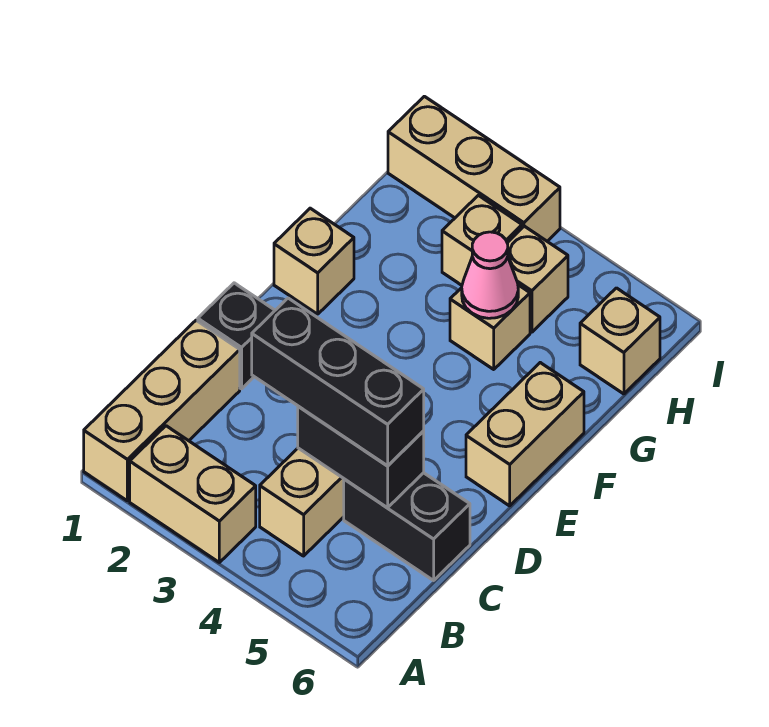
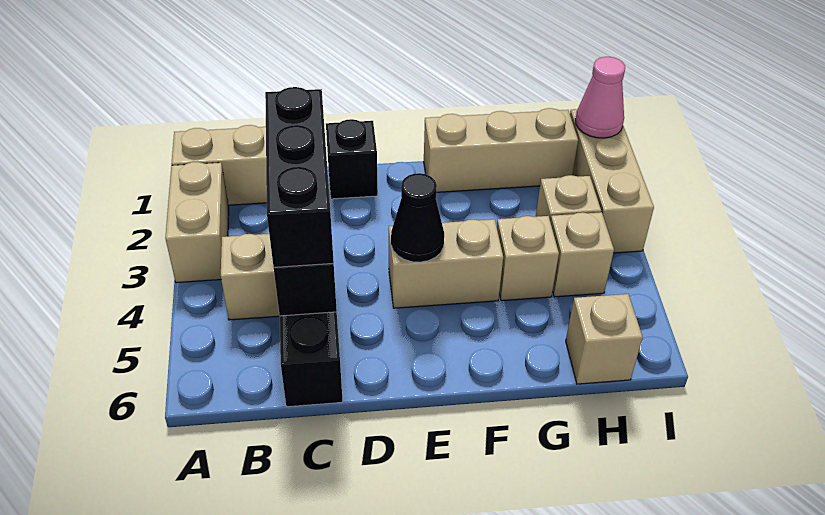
none -> black 1x1 cone [391,173,444,262]
tan 1x2 brick [466,363,584,506] -> tan 1x2 brick moved to [389,219,503,308]
tan 1x1 brick [274,208,354,314] -> tan 1x3 brick [424,108,578,192]
pink 1x1 cone [462,232,518,318] -> pink 1x1 cone moved to [575,57,625,138]

